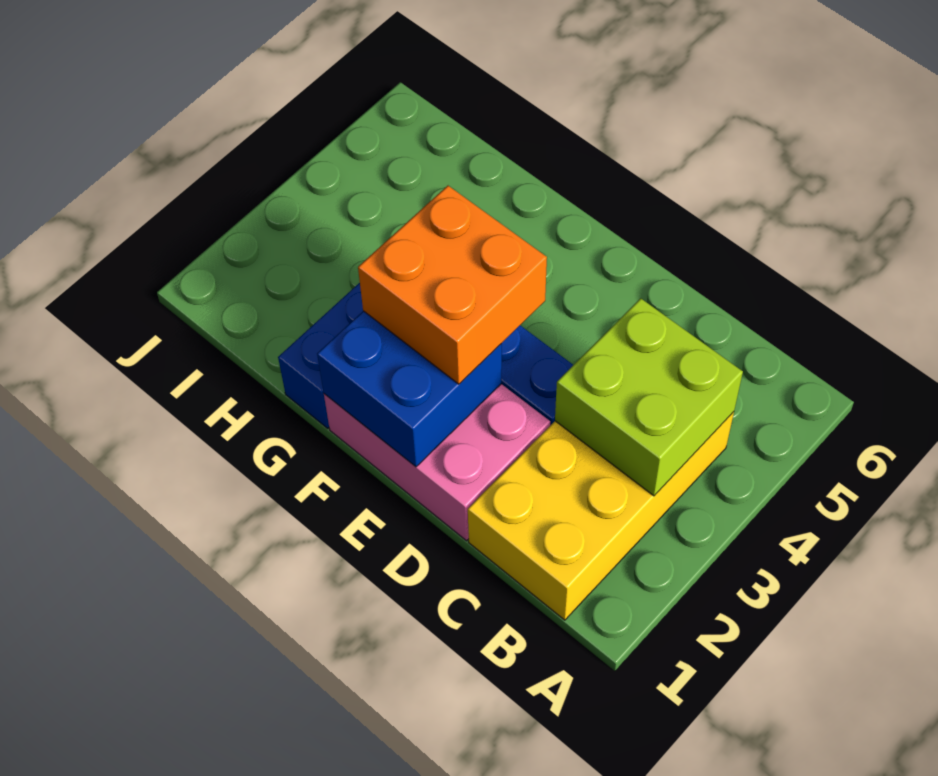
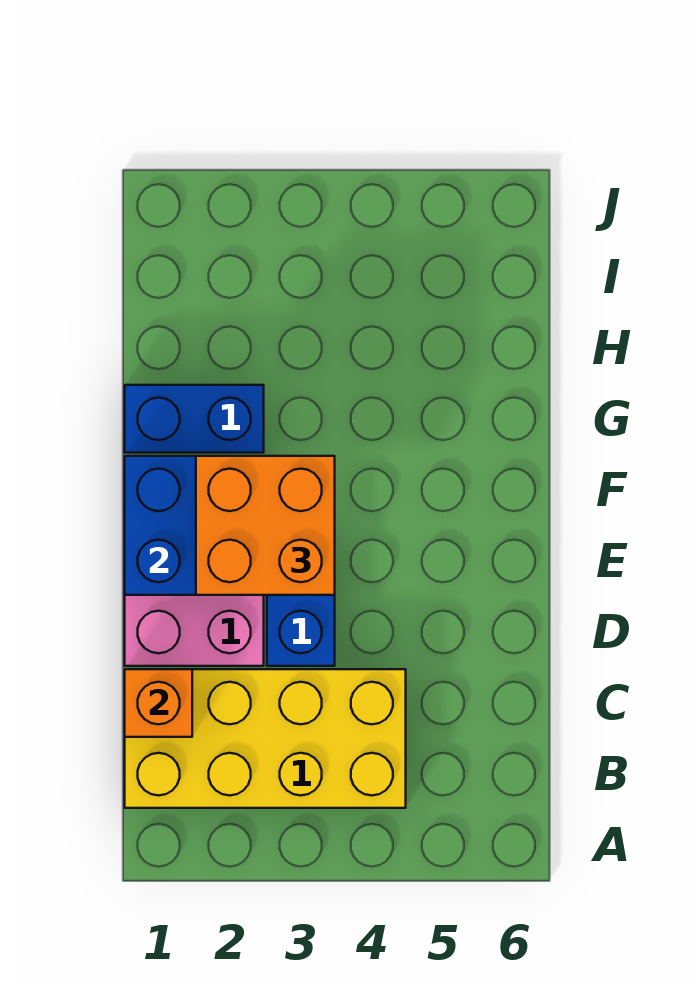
lime 2x2 brick [555,298,743,496] -> none
none -> orange 1x1 brick [125,669,192,737]

